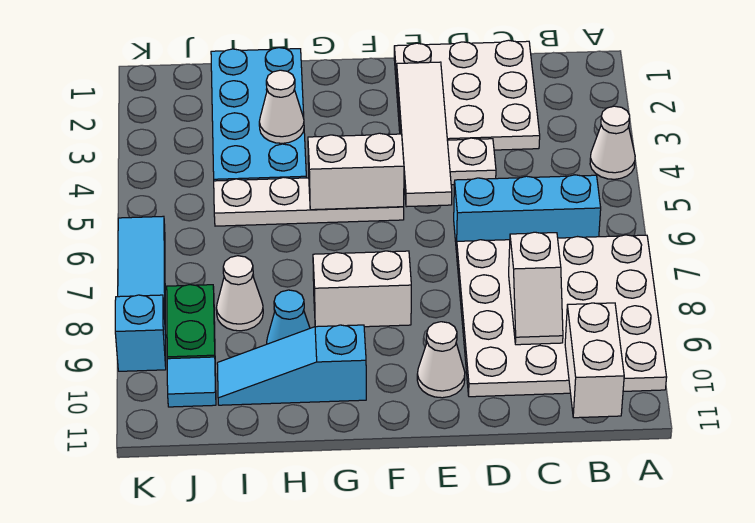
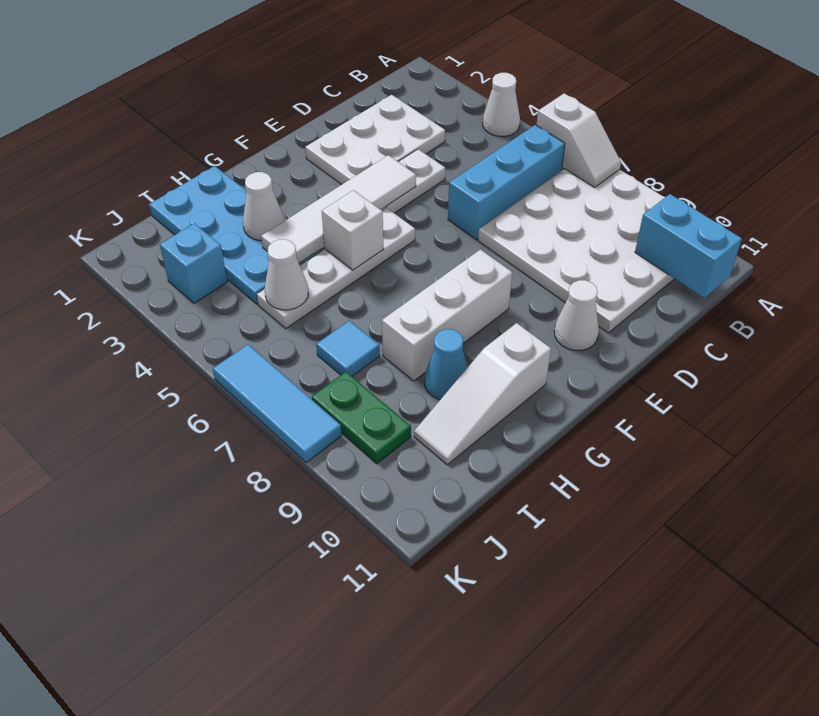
white 1x2 brick [565,303,624,418] -> cyan 1x2 brick [635,194,742,298]
white 3x3 plate [394,40,540,150] -> white 2x3 plate [305,95,445,185]
white 1x2 slope [509,232,563,345] -> white 1x2 slope moved to [536,93,621,187]
white 1x4 tile [397,62,452,207] -> white 1x4 tile turned to [261,155,416,263]
white 1x2 brick [308,133,404,210] -> white 1x1 brick [322,190,384,270]
white 1x2 brick [313,251,411,327] -> white 1x3 brick [382,249,512,381]
cyan 1x3 slope [217,325,366,405] -> white 1x3 slope [414,323,551,465]
white 1x1 cone [216,256,263,331] -> white 1x1 cone moved to [265,239,308,310]
cyan 1x1 tile [167,357,216,407] -> cyan 1x1 tile moved to [316,321,380,376]
cyan 1x1 brick [115,295,166,371] -> cyan 1x1 brick moved to [160,223,227,303]

